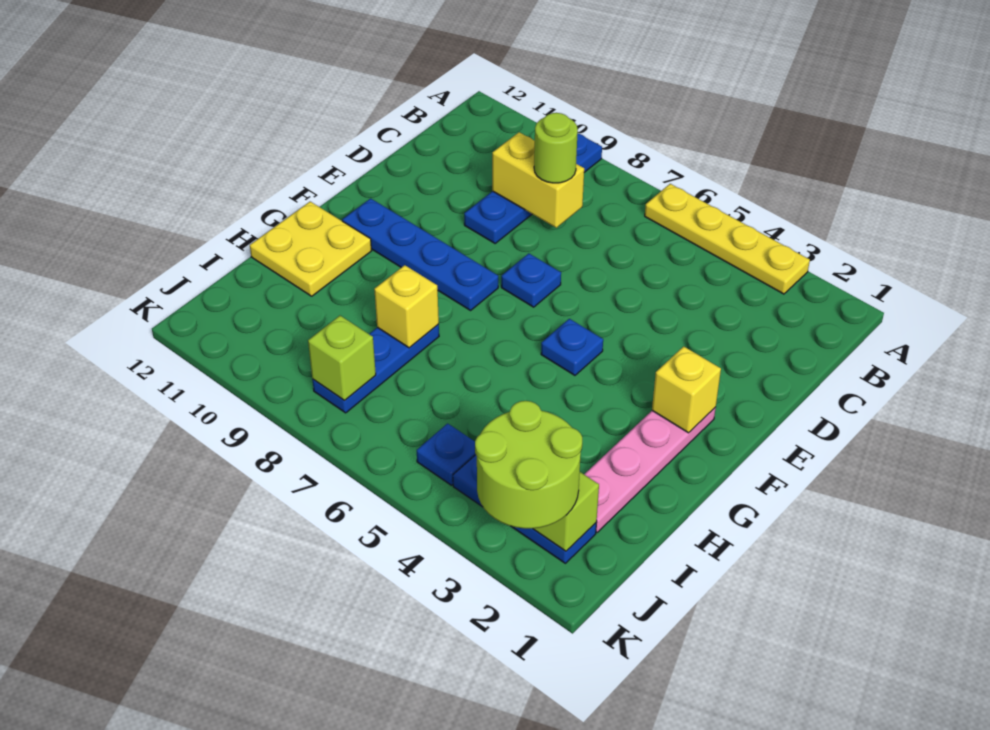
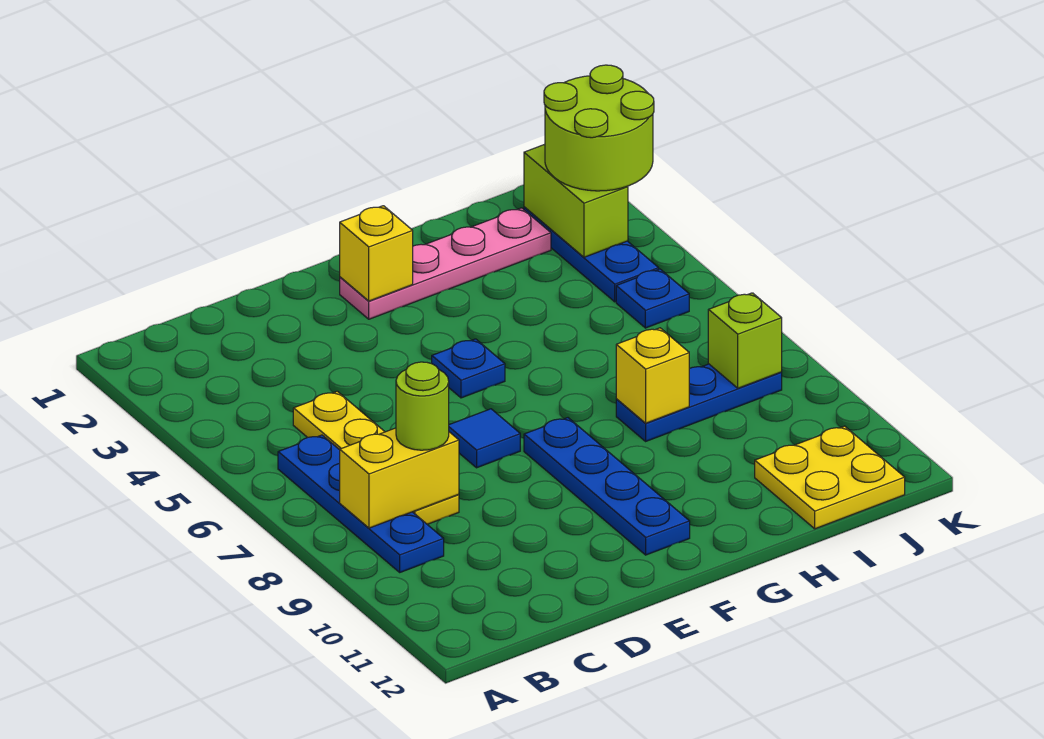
yellow 1x4 plate [645,184,810,294] -> yellow 1x4 plate moved to [293,391,459,524]
blue 1x4 plate [464,134,602,243] -> blue 1x4 plate turned to [278,435,444,572]
yellow 1x2 brick [492,132,584,228] -> yellow 1x2 brick turned to [340,428,459,528]
blue 1x1 plate [501,253,561,307] -> blue 1x1 tile [449,409,520,468]
yellow 2x2 plate [250,202,372,296] -> yellow 2x2 plate moved to [755,426,905,529]

